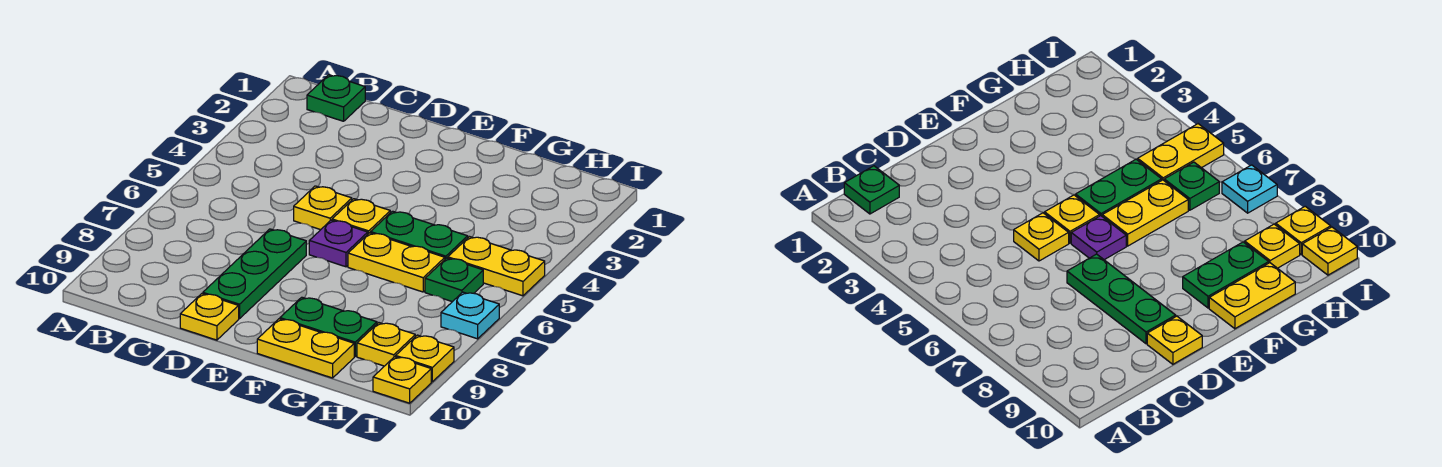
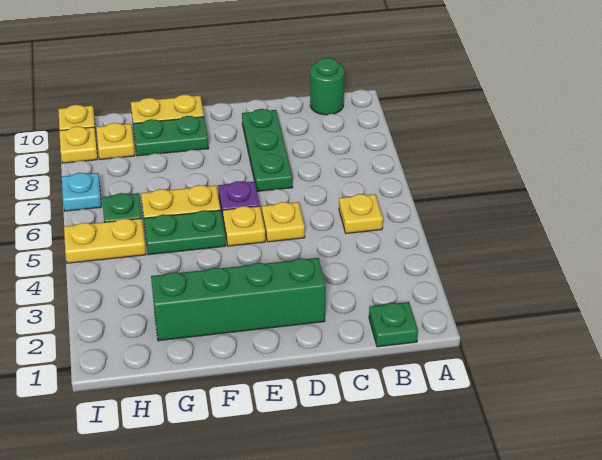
none -> green 1x1 round brick [310,58,344,115]
none -> green 1x4 brick [151,258,326,341]
yellow 1x1 plate [180,294,239,340] -> yellow 1x1 plate moved to [339,194,383,233]

